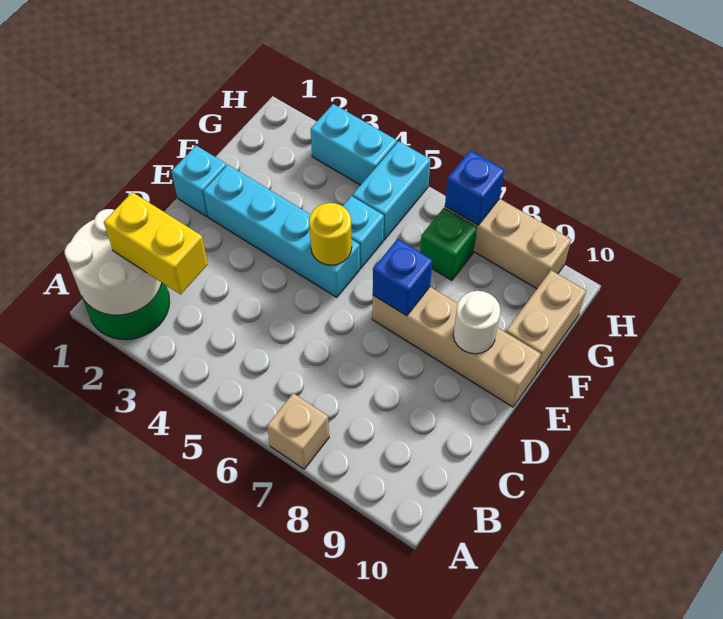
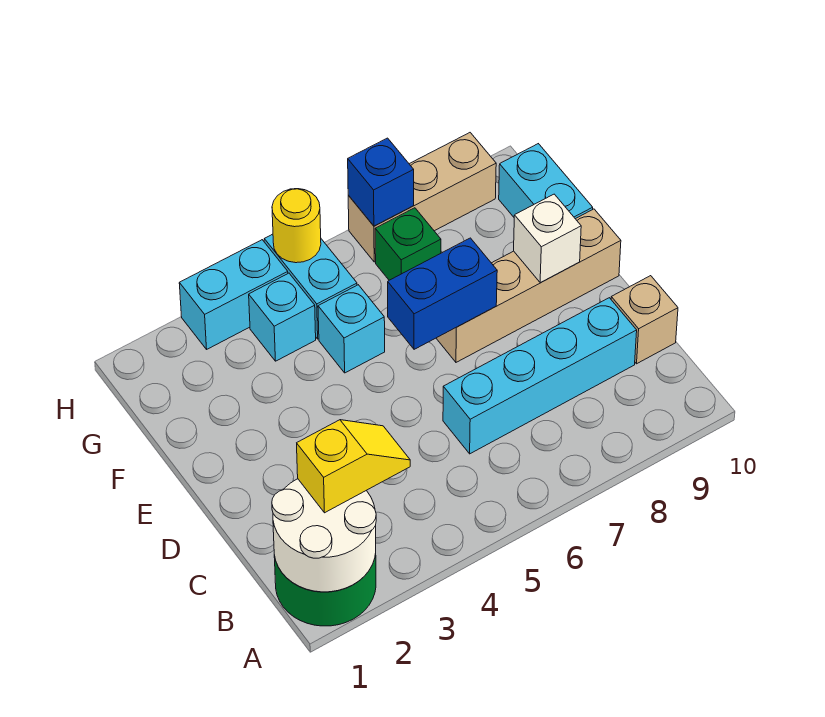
tan 1x1 brick [267,393,329,469] -> tan 1x1 brick moved to [611,276,678,364]
yellow 1x2 brick [104,192,208,294] -> yellow 1x2 slope [297,420,410,513]
cyan 1x1 brick [171,146,227,217] -> cyan 1x1 brick moved to [249,273,316,361]
cyan 1x4 brick [203,165,360,297] -> cyan 1x4 brick moved to [443,298,637,454]
yellow 1x1 round brick [309,203,352,265] -> yellow 1x1 round brick moved to [272,189,321,263]
blue 1x1 brick [373,239,433,316] -> blue 1x2 brick [388,238,497,349]
white 1x1 round brick [453,291,500,354] -> white 1x1 brick [514,194,581,283]
tan 1x2 brick [506,270,586,375] -> cyan 1x2 brick [499,144,593,219]

